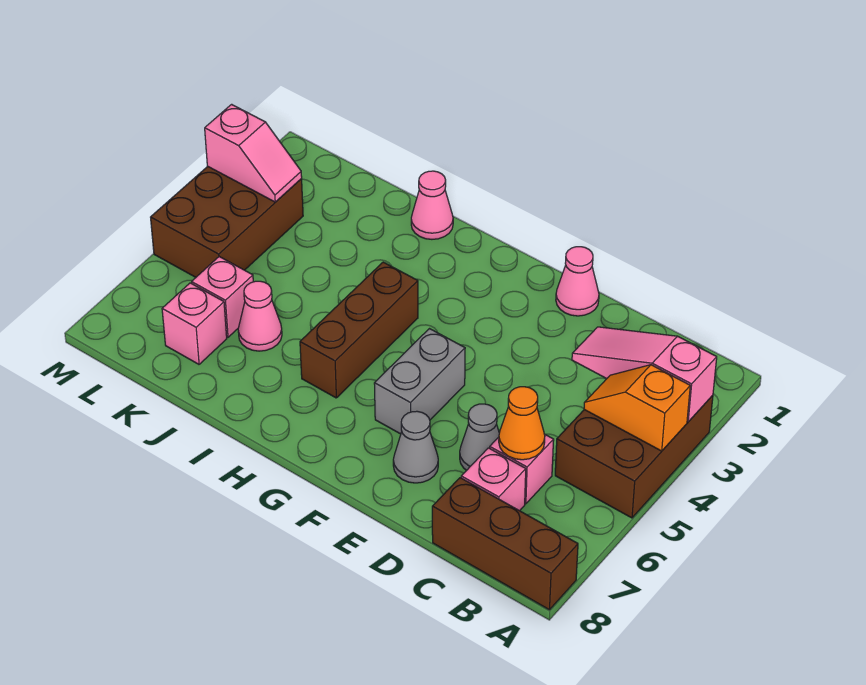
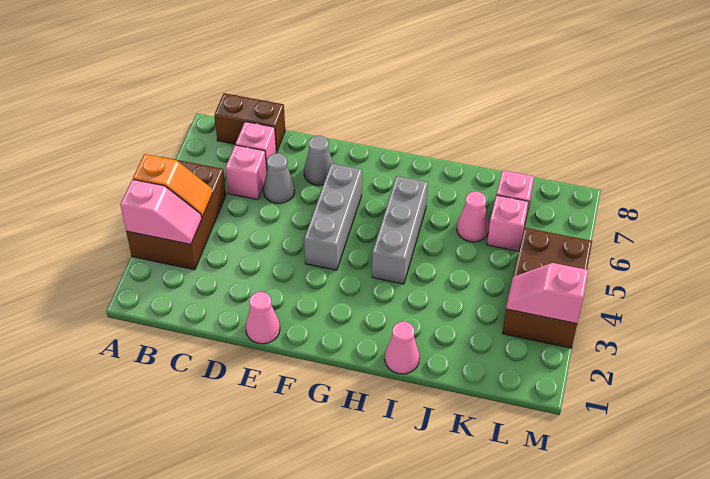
pink 1x3 slope [572,327,717,422] -> pink 1x2 slope [120,179,202,244]
brown 1x3 brick [432,478,578,610] -> brown 1x2 brick [214,93,285,152]
orange 1x1 cone [499,387,545,460] -> none
grey 1x2 brick [374,329,465,434] -> grey 1x3 brick [304,164,362,270]
brown 1x3 brick [300,262,418,398] -> grey 1x3 brick [372,176,428,284]

